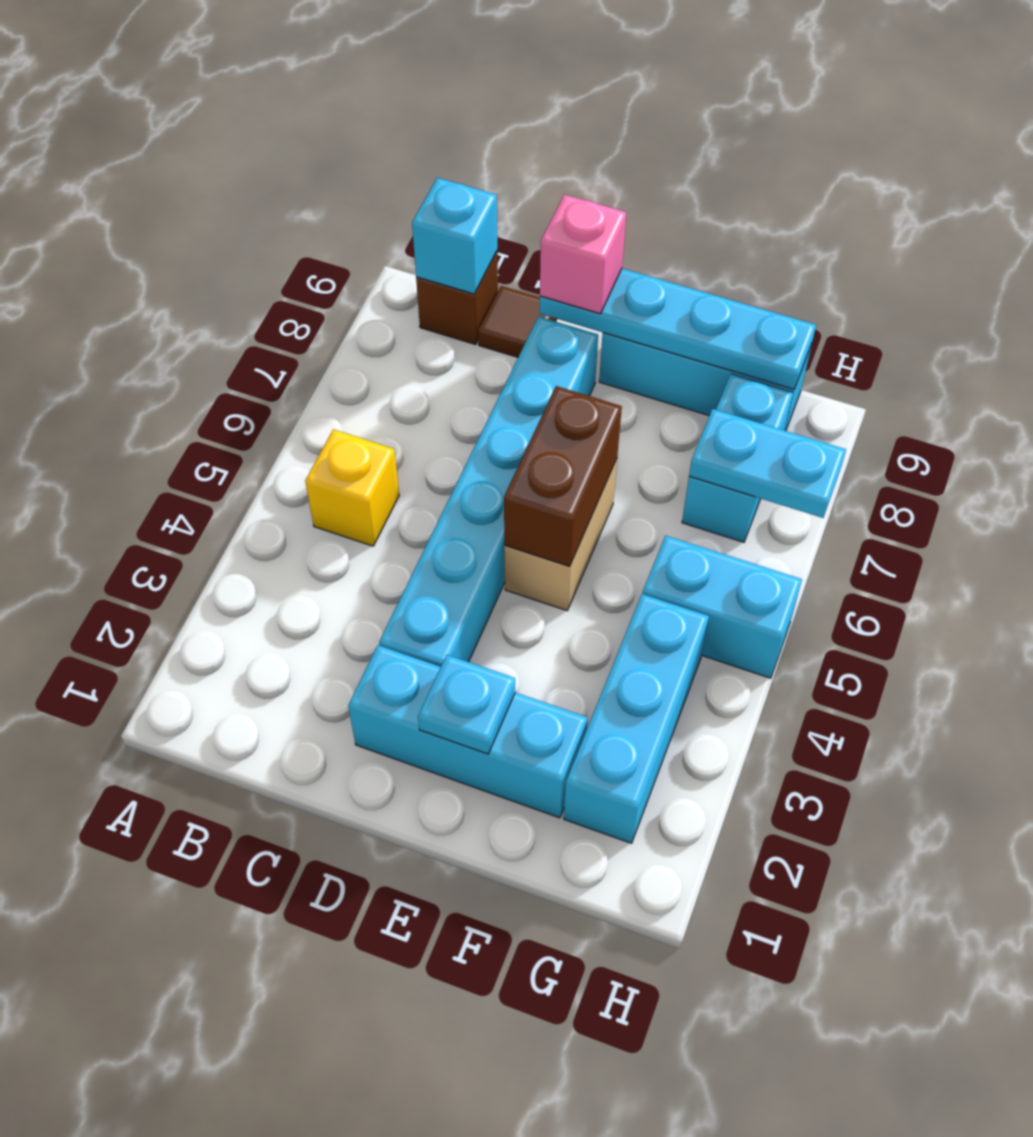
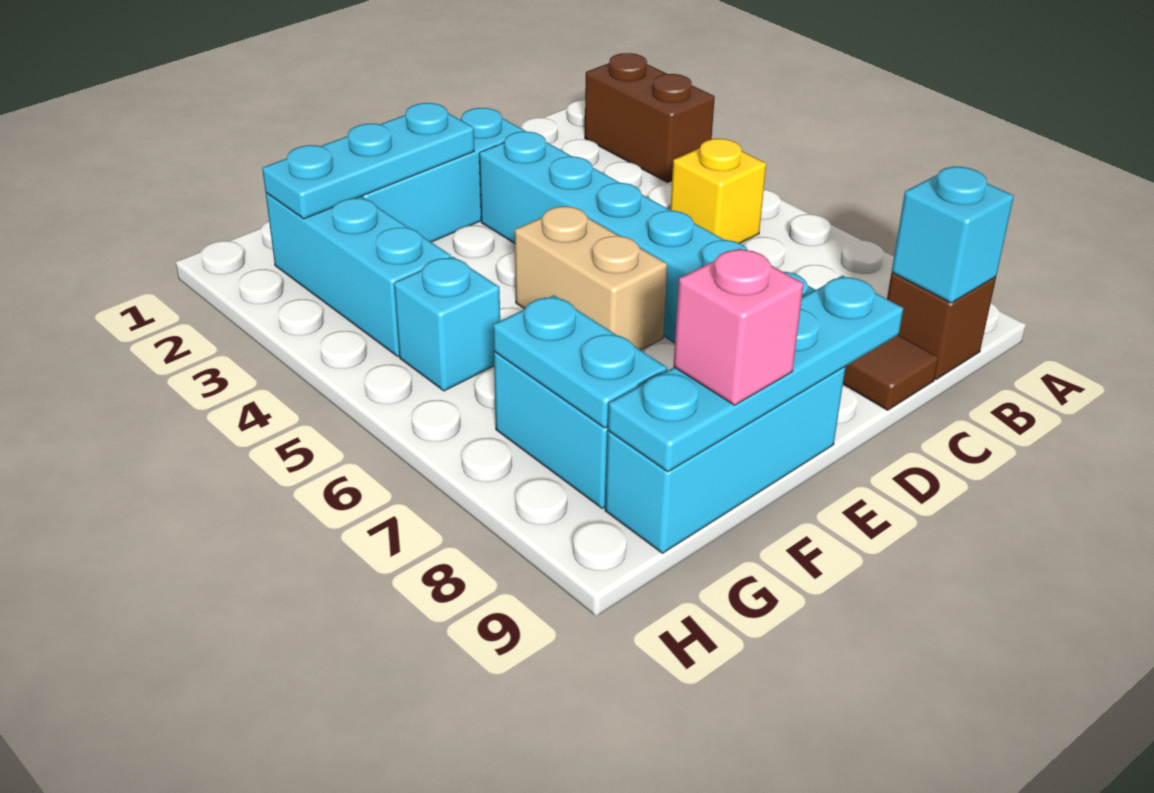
pink 1x1 brick [540,194,626,314] -> pink 1x1 brick moved to [673,248,804,405]
cyan 1x1 plate [418,655,515,754] -> cyan 1x3 plate [262,103,474,219]
brown 1x2 brick [504,386,622,566] -> brown 1x2 brick moved to [585,53,715,183]
cyan 1x2 brick [642,536,802,678] -> cyan 1x1 brick [394,257,500,391]
cyan 1x2 plate [689,409,846,518] -> cyan 1x2 plate turned to [493,295,667,428]

